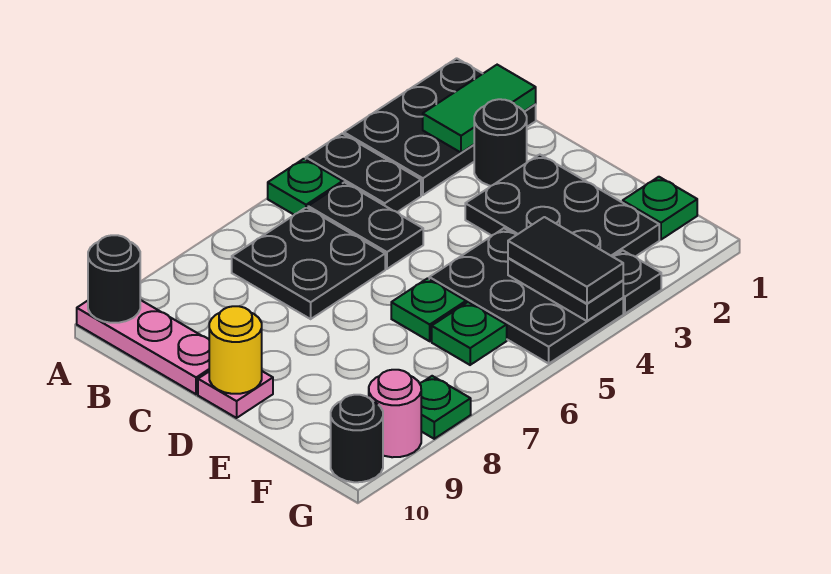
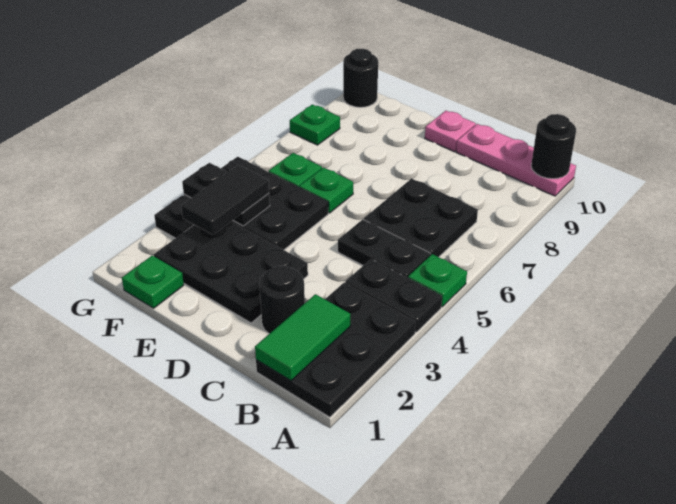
yellow 1x1 round brick [209,306,262,394] -> none
black 1x2 tile [508,217,623,304] -> black 1x2 tile turned to [181,165,269,235]
pink 1x1 round brick [369,370,421,457] -> none

